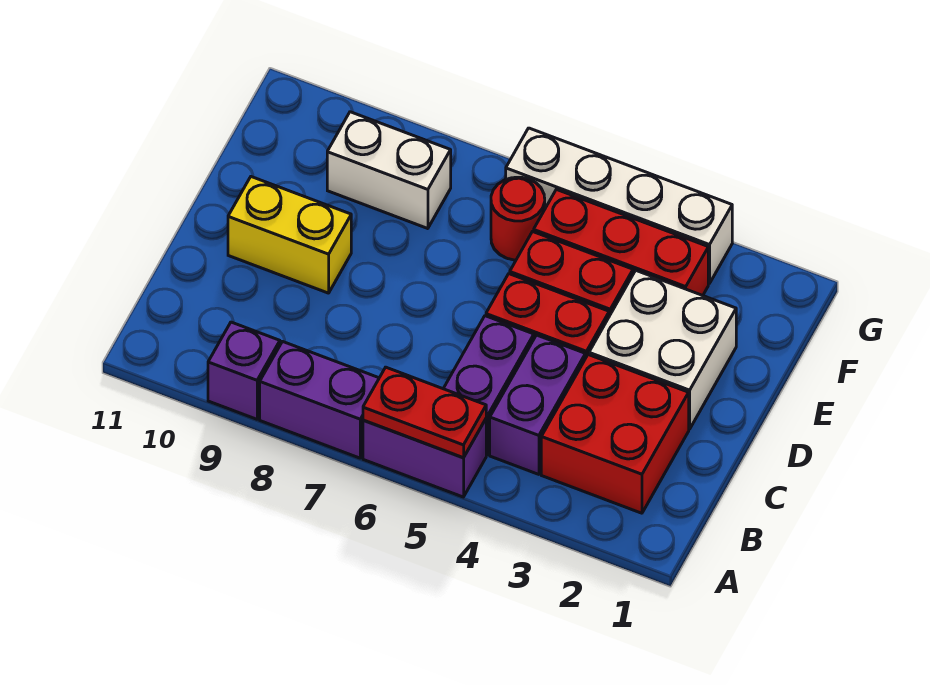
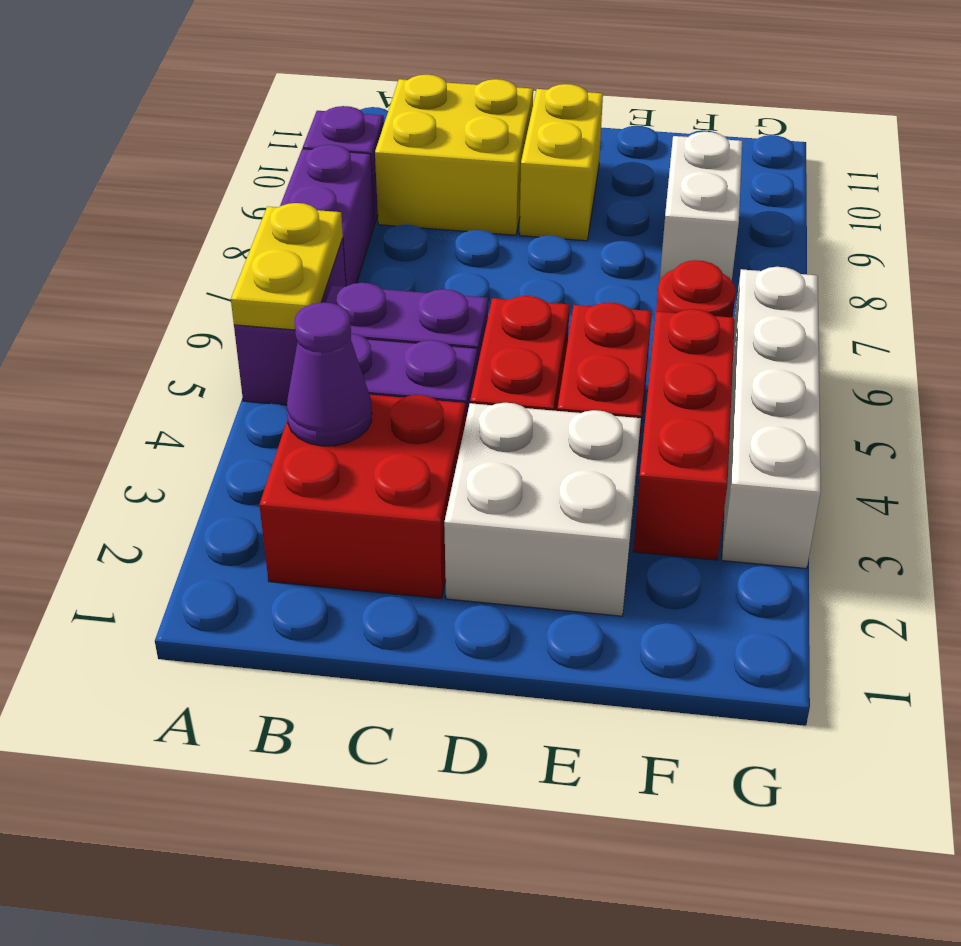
red 1x2 plate [363,367,486,458] -> yellow 1x2 plate [231,203,343,330]
none -> purple 1x1 cone [287,302,372,446]
none -> yellow 2x2 brick [375,75,533,235]

